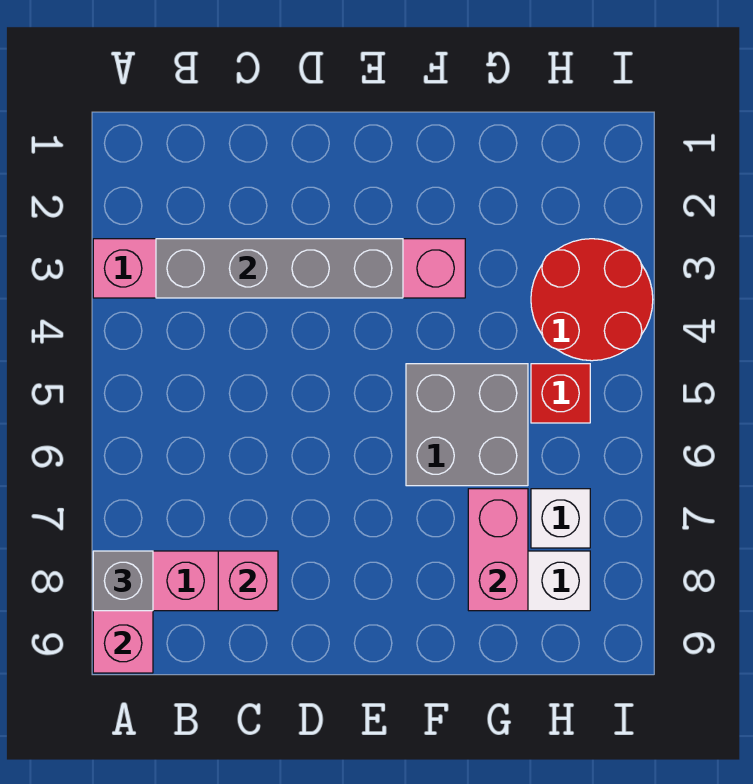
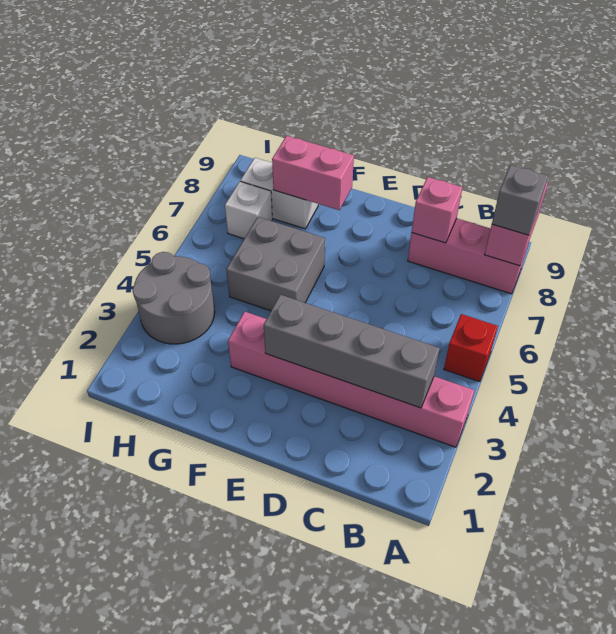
pink 1x2 brick [468,489,528,611] -> pink 1x2 brick turned to [272,136,354,210]
red 2x2 round brick [531,239,653,361] -> grey 2x2 round brick [132,252,215,344]
red 1x1 brick [531,364,590,423] -> red 1x1 brick moved to [444,314,498,382]

